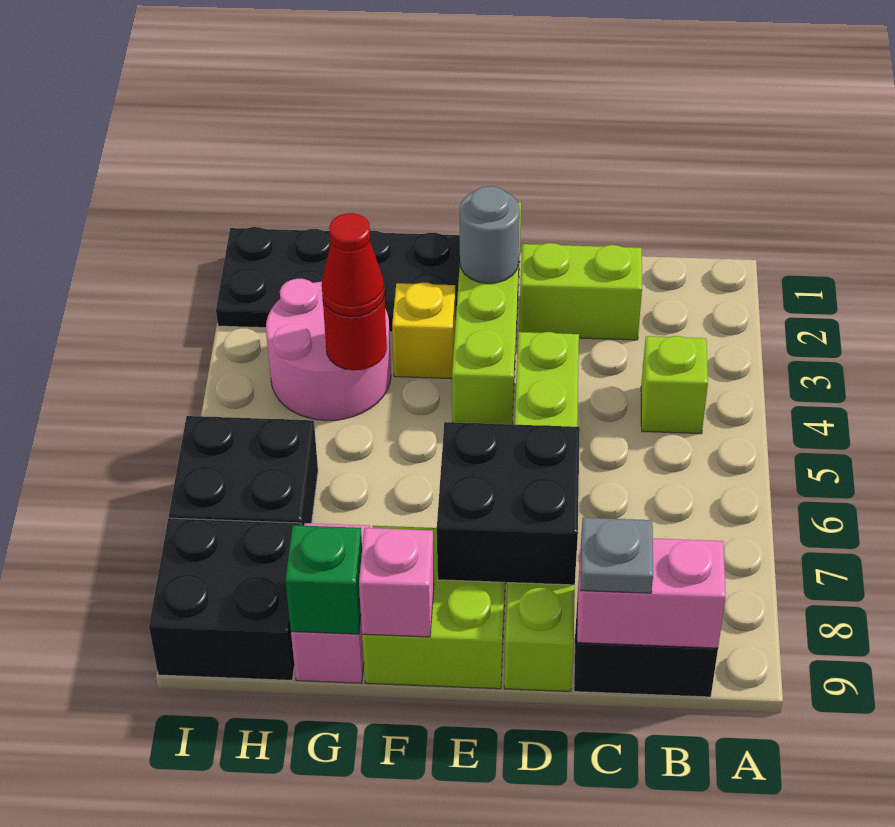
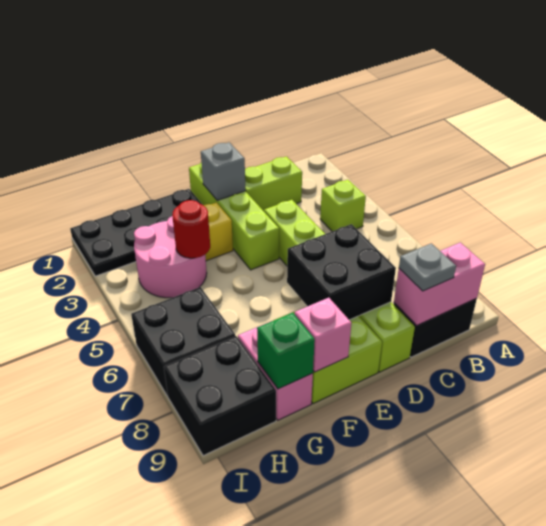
grey 1x1 round brick [460,186,520,283] -> grey 1x1 brick [201,142,246,200]
red 1x1 cone [322,213,384,316] -> none

